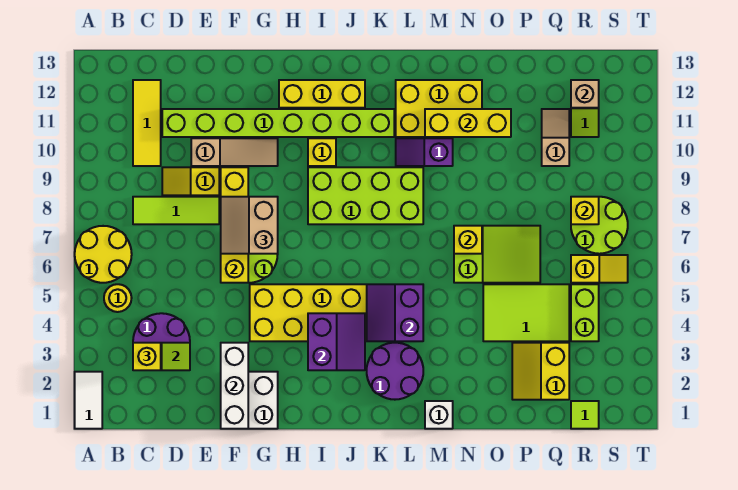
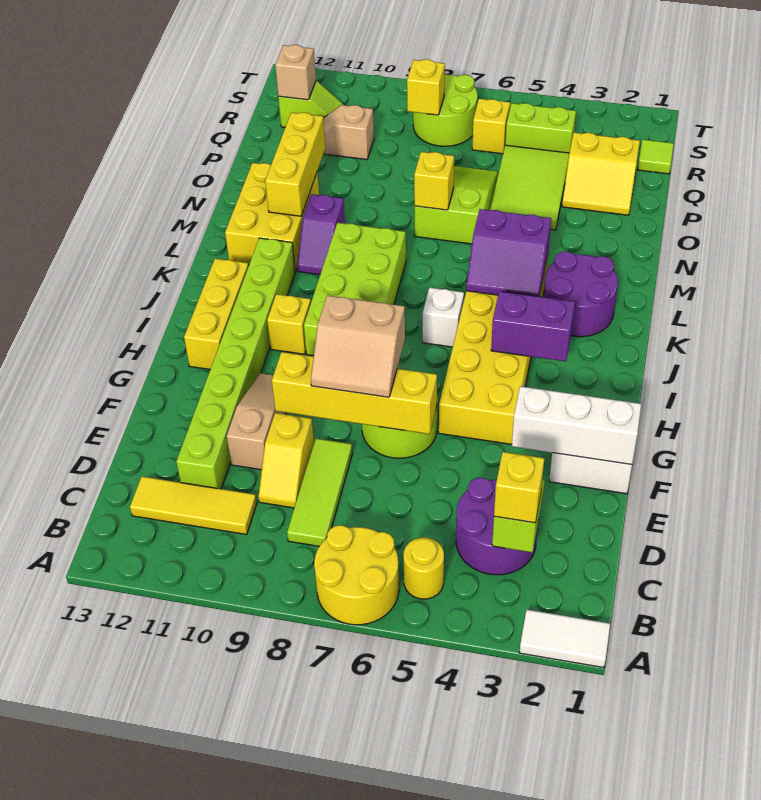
white 1x1 brick [425,401,453,429] -> white 1x1 brick moved to [423,288,464,347]

